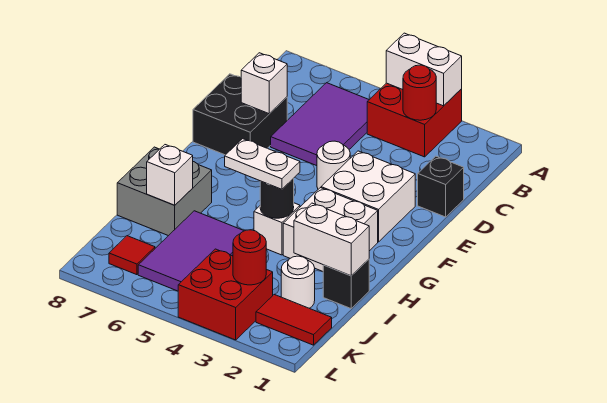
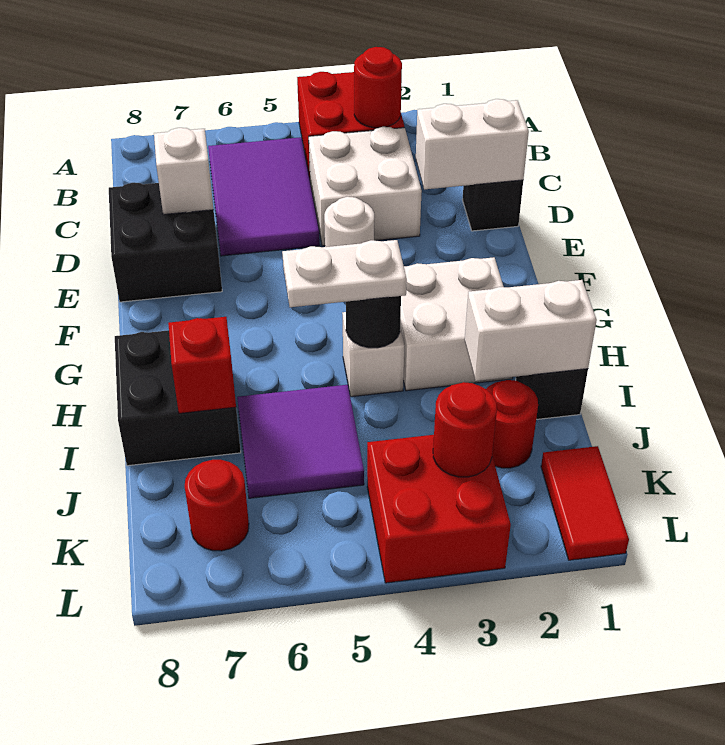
white 1x2 brick [386,33,462,106] -> white 1x2 brick moved to [416,99,529,189]
white 2x2 brick [321,151,415,242] -> white 2x2 brick moved to [309,127,422,246]
grey 2x2 brick [117,147,212,236] -> black 2x2 brick [115,330,241,466]
purple 2x3 tile [138,211,244,291] -> purple 2x2 tile [237,385,364,498]
white 1x1 brick [147,145,193,205] -> red 1x1 brick [168,317,236,413]
white 1x1 round brick [281,256,315,308] -> red 1x1 round brick [487,380,538,468]
red 1x2 tile [256,294,332,345] -> red 1x2 tile turned to [541,446,629,560]
red 1x1 tile [109,236,155,275] -> red 1x1 round brick [185,460,249,551]

